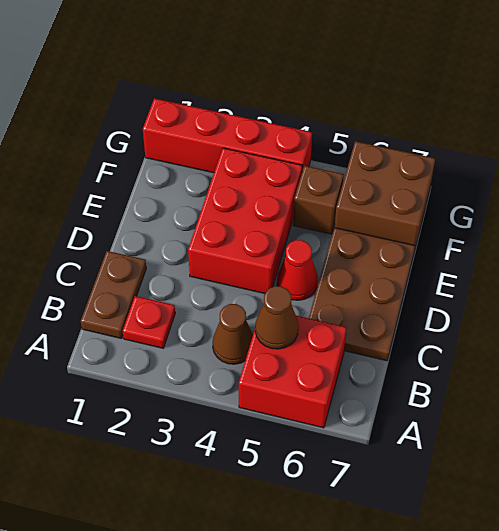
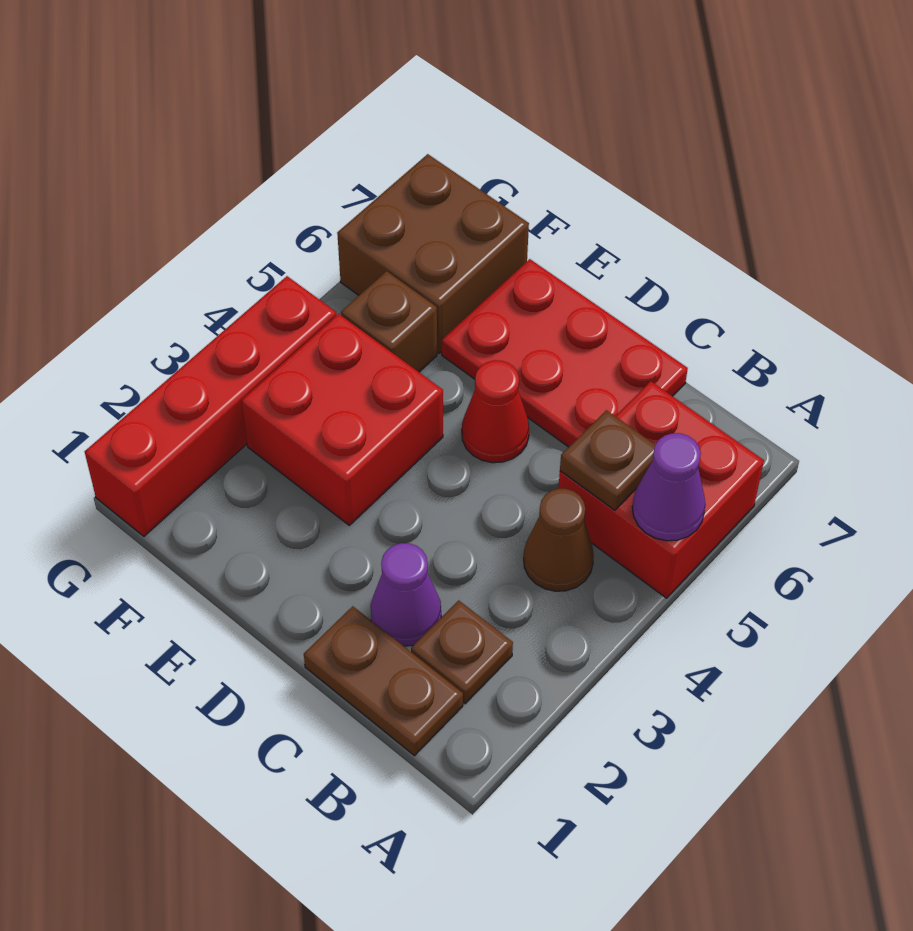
none -> purple 1x1 cone [632,433,706,541]
red 1x1 plate [123,296,175,348] -> brown 1x1 plate [411,600,513,704]
brown 1x1 cone [255,286,299,349] -> brown 1x1 plate [560,410,655,510]
none -> purple 1x1 cone [371,543,441,646]
brown 2x3 plate [309,228,415,361] -> red 2x3 plate [442,259,688,447]
red 2x3 brick [188,148,302,294] -> red 2x2 brick [241,314,443,525]

